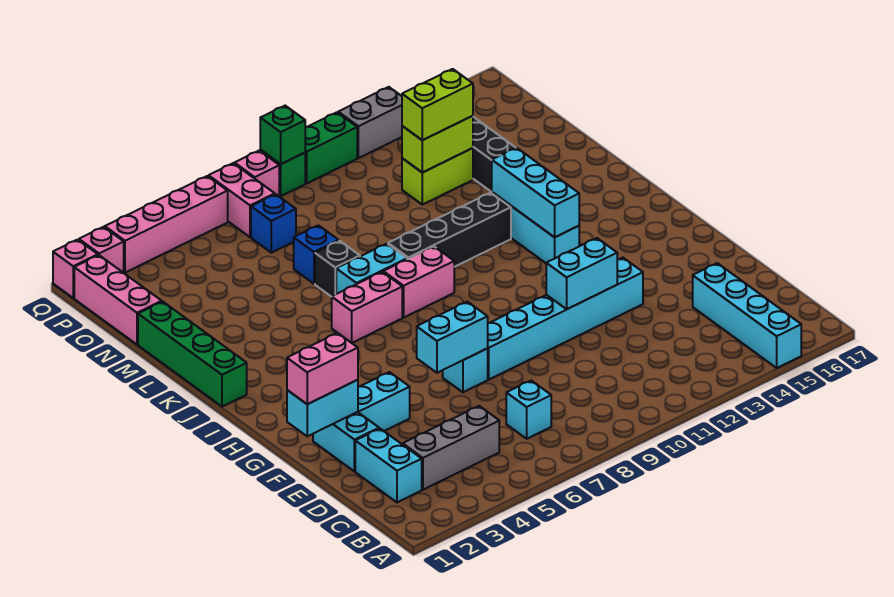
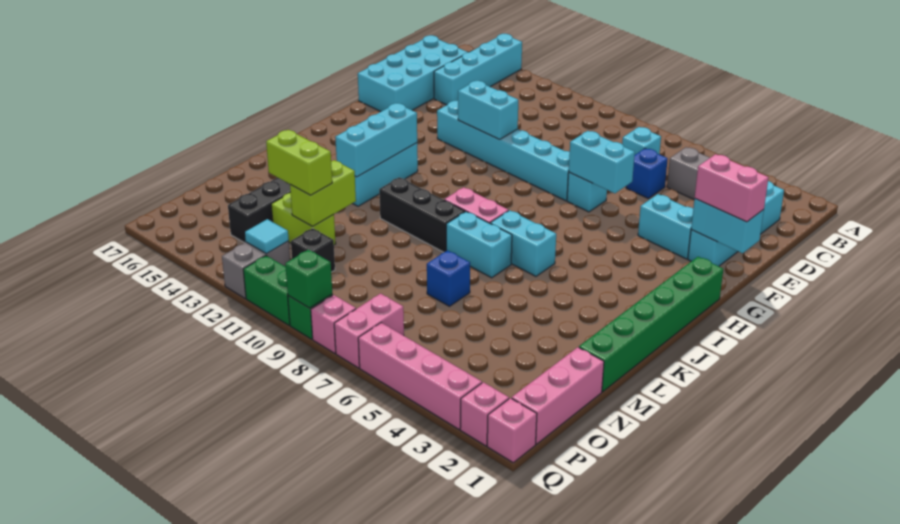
none -> cyan 2x4 brick [358,35,468,112]
green 1x4 brick [138,302,247,407] -> green 1x6 brick [579,257,723,392]
pink 1x2 brick [332,272,402,343] -> cyan 1x2 brick [490,210,556,276]
black 1x4 brick [388,193,511,267] -> black 1x3 brick [379,177,465,252]
black 1x1 brick [315,241,360,297] -> black 1x1 brick moved to [291,228,335,272]
lime 1x2 brick [402,116,473,172] -> lime 1x2 brick turned to [290,160,356,226]
blue 1x1 brick [251,194,296,253] -> blue 1x1 brick moved to [626,148,668,198]
none -> cyan 1x1 tile [245,219,289,254]
grey 1x2 brick [338,87,402,158] -> grey 1x2 brick turned to [222,241,290,299]

